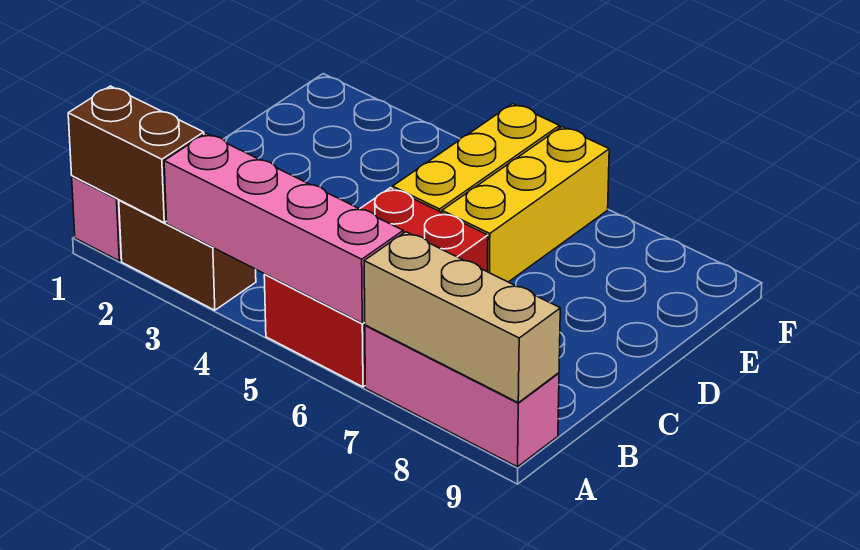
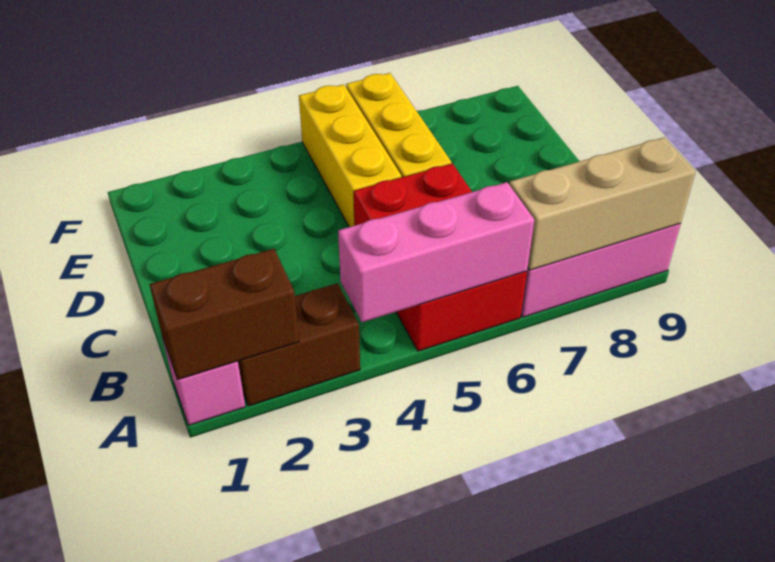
pink 1x4 brick [164,133,403,323] -> pink 1x3 brick [338,182,534,322]

